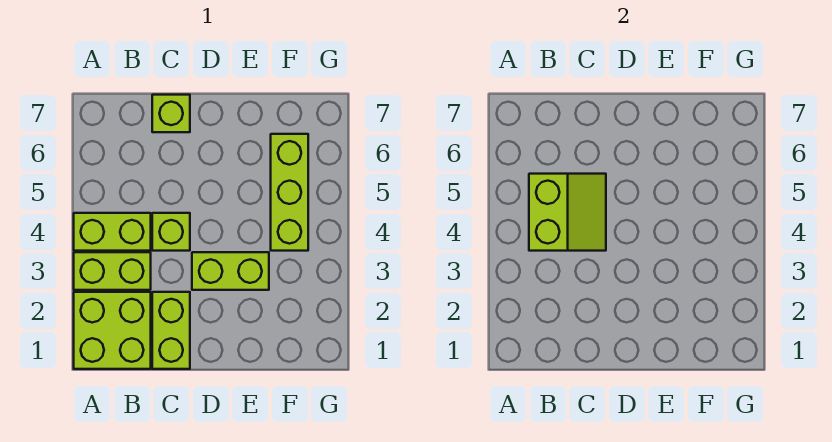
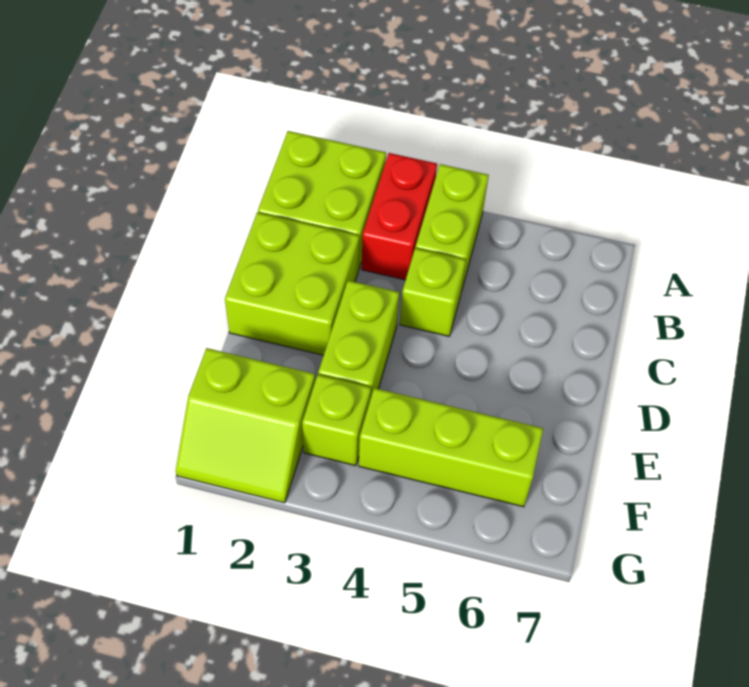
lime 1x2 brick [74,252,151,290] -> red 1x2 brick [362,153,437,280]
lime 2x2 slope [529,174,606,251] -> lime 2x2 slope moved to [176,348,315,503]
lime 1x2 brick [152,292,190,369] -> lime 2x2 brick [225,213,359,355]
lime 1x1 brick [152,95,190,132] -> lime 1x1 brick moved to [302,375,371,466]

